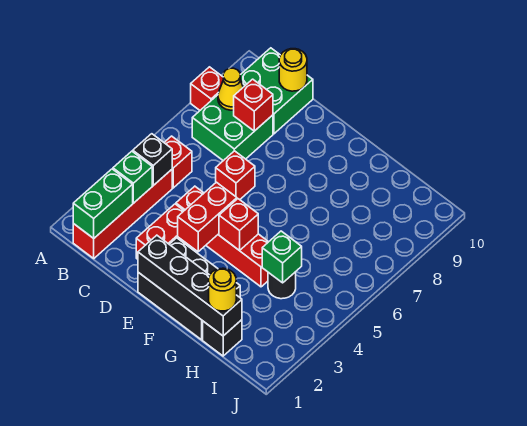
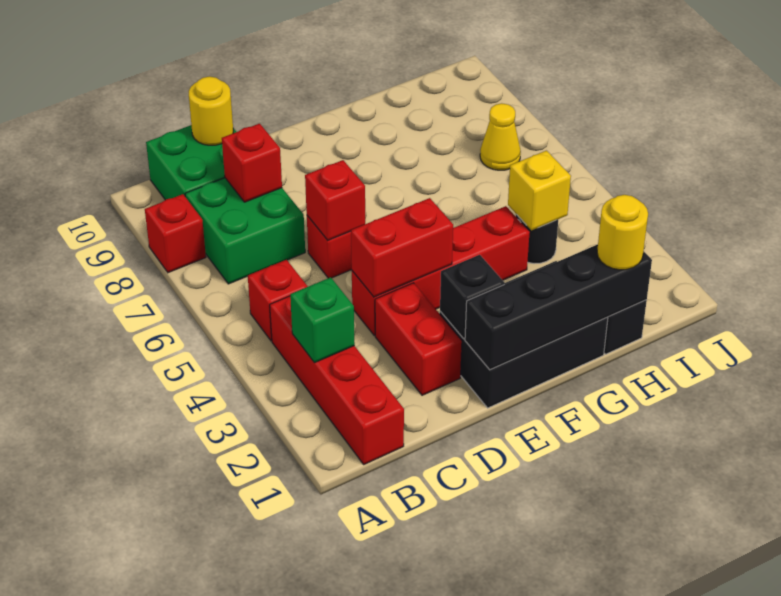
green 1x2 brick [73,169,133,238] -> none
black 1x1 brick [133,134,172,186] -> black 1x1 brick moved to [440,255,505,339]
yellow 1x1 cone [218,68,243,110] -> yellow 1x1 cone moved to [480,103,521,170]
red 1x2 brick [178,182,237,252] -> red 1x2 brick turned to [351,198,453,297]
red 1x1 brick [219,199,258,251] -> red 1x1 brick moved to [305,160,365,240]
green 1x1 brick [262,231,302,283] -> yellow 1x1 brick [508,151,571,230]

